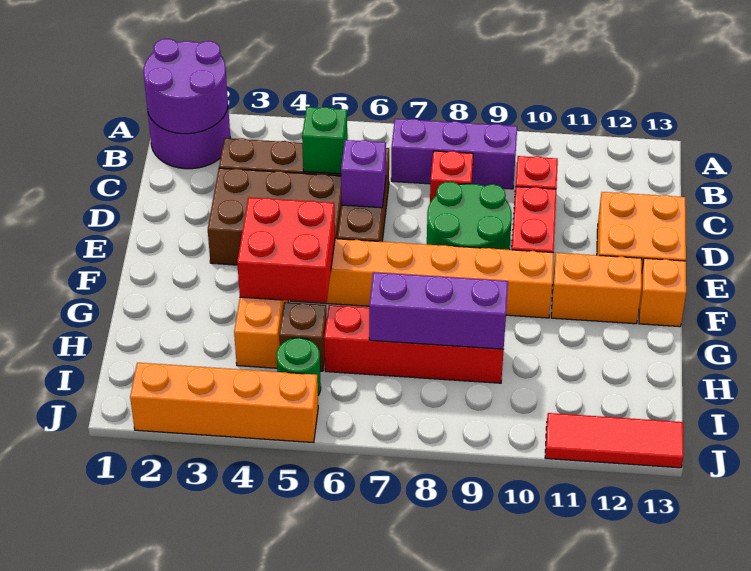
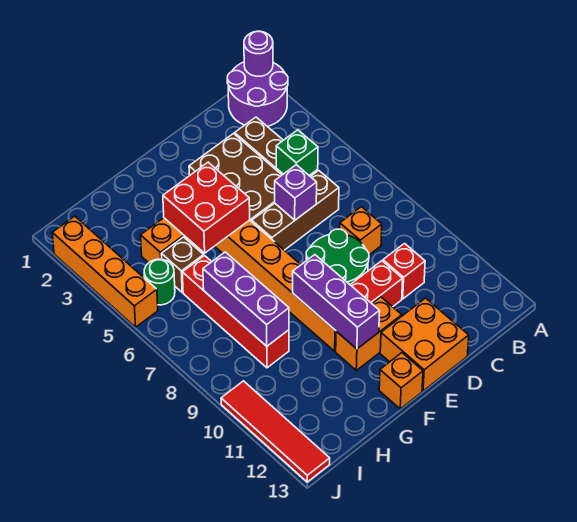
purple 2x2 round brick [143,39,228,134] -> purple 1x1 round brick [244,31,273,76]
purple 1x3 brick [391,119,517,189] -> purple 1x3 brick moved to [293,255,380,349]
red 1x1 brick [430,151,473,202] -> orange 1x1 brick [340,207,382,255]
orange 1x2 brick [551,253,642,324] -> orange 1x2 brick turned to [336,297,402,370]
red 1x3 tile [545,413,683,468] -> red 1x4 tile [221,381,330,482]

